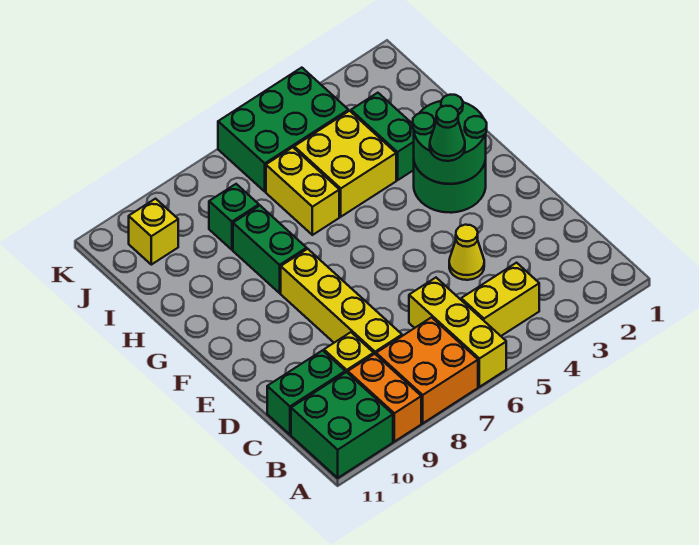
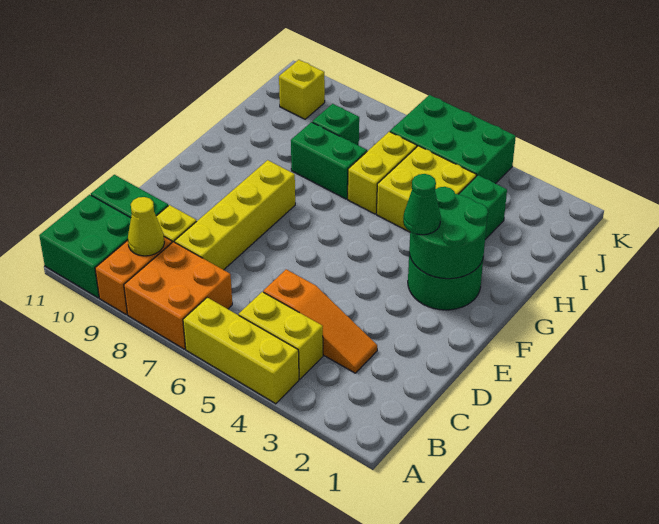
yellow 1x3 brick [409,278,506,387] -> yellow 1x3 brick turned to [183,297,299,404]
none -> orange 1x3 slope [263,269,377,373]
yellow 1x1 cone [449,225,484,280] -> yellow 1x1 cone moved to [128,197,164,256]
green 1x2 brick [233,206,307,293] -> green 1x2 brick turned to [291,122,367,199]

